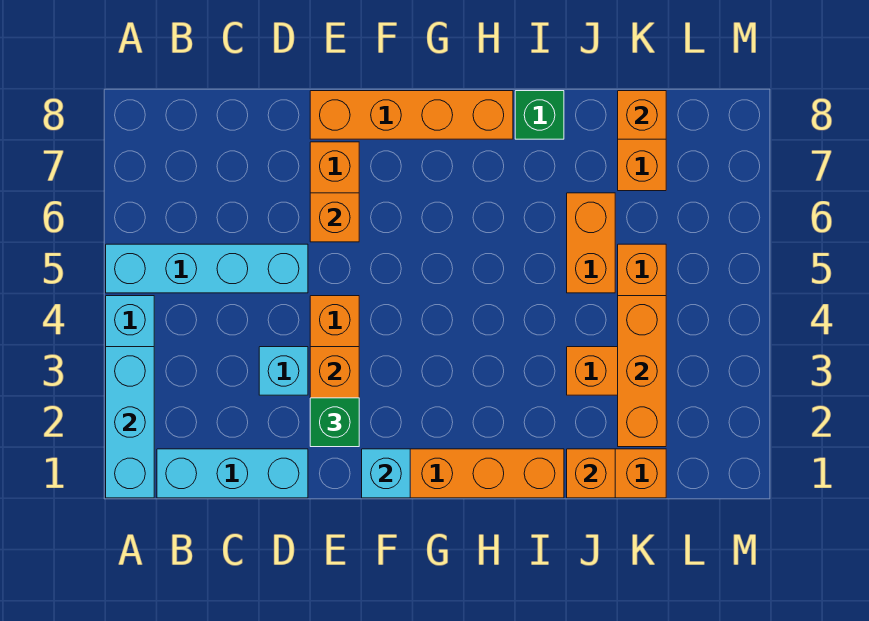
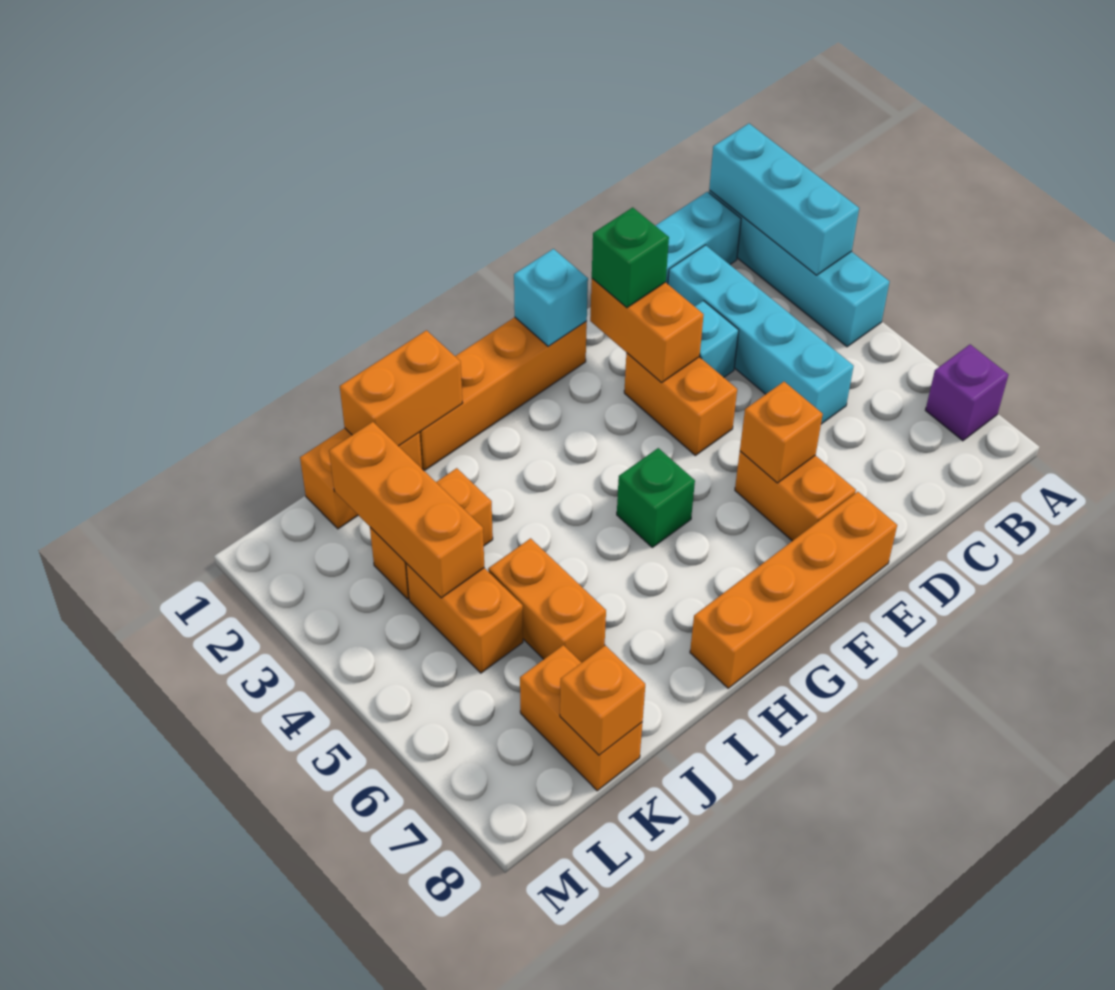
cyan 1x4 brick [106,244,308,293] -> cyan 1x4 brick turned to [668,245,854,424]
none -> purple 1x1 brick [925,345,1008,441]
green 1x1 brick [515,91,564,139] -> green 1x1 brick moved to [617,448,695,547]
orange 1x1 brick [567,449,615,498] -> orange 1x2 brick [340,330,462,446]

